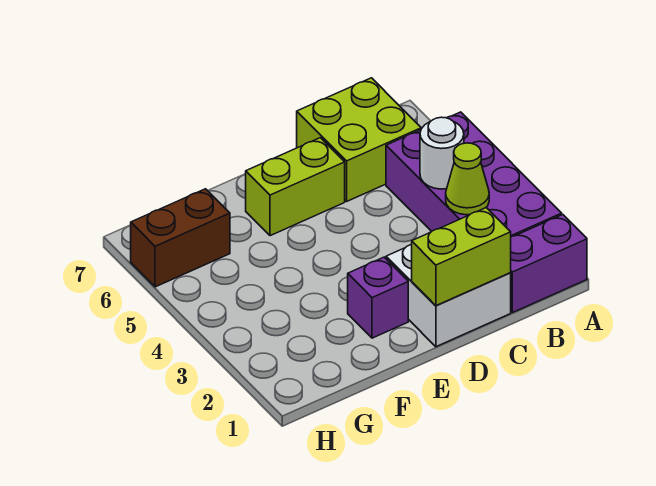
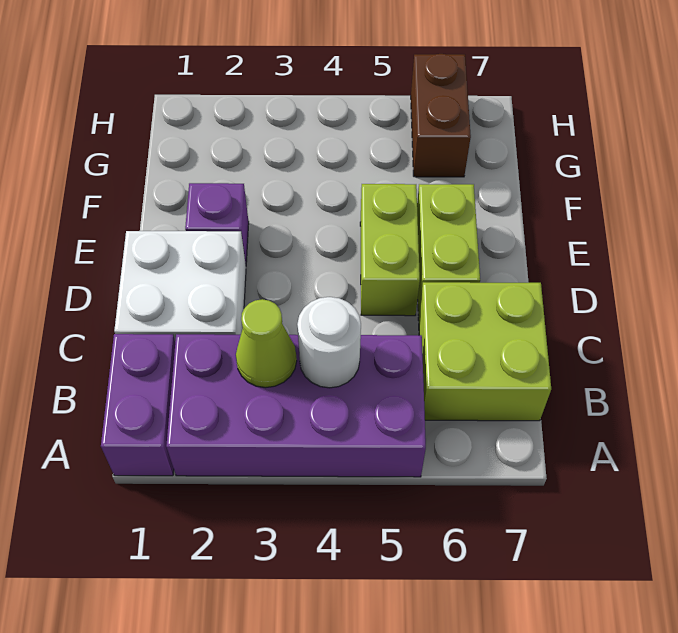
lime 1x2 brick [412,208,511,306] -> lime 1x2 brick moved to [360,184,420,316]

